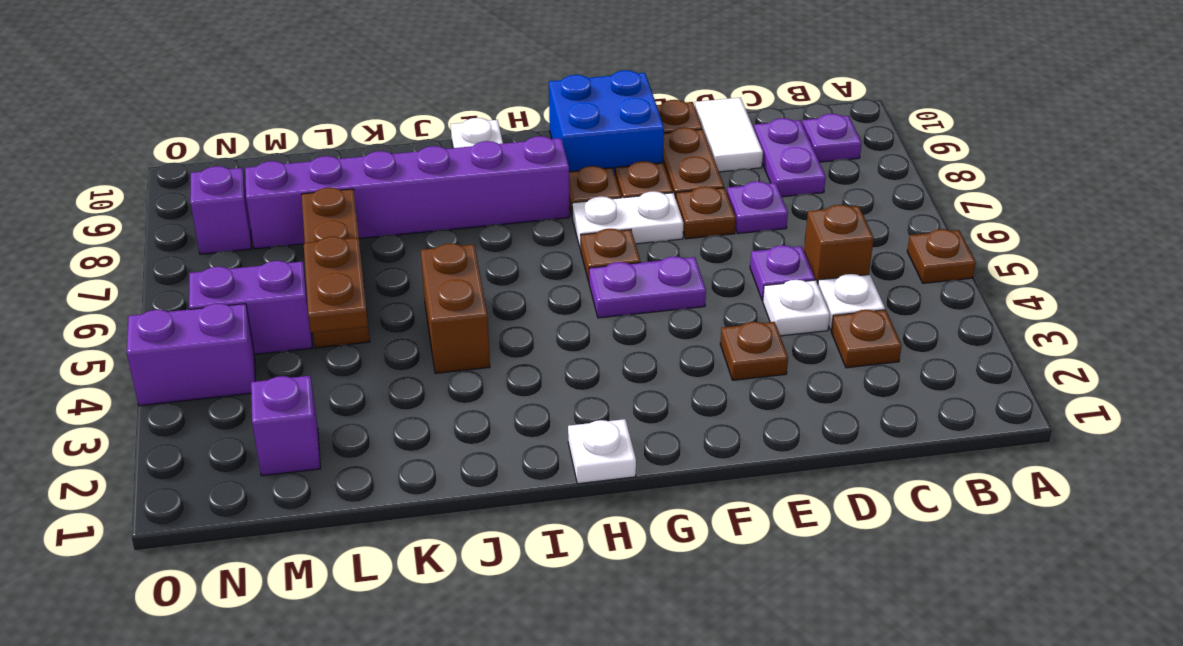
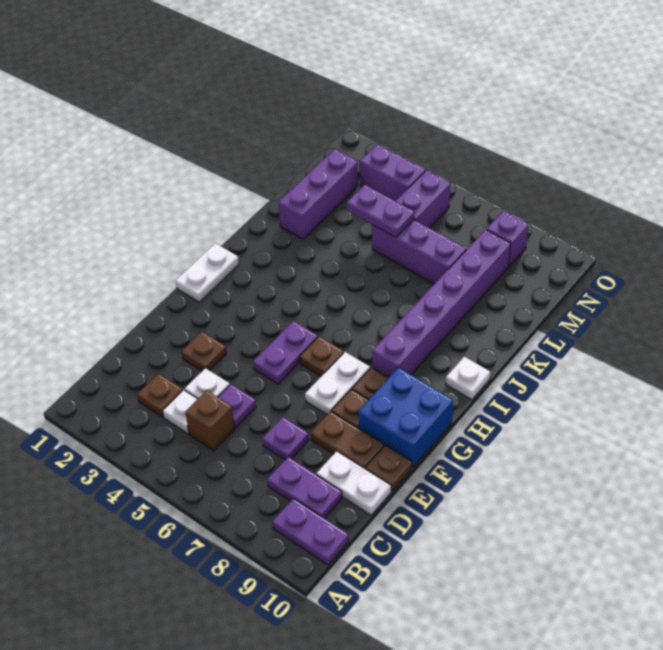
brown 1x1 plate [907,229,976,283] -> none
purple 1x1 plate [802,114,862,162] -> purple 1x2 plate [273,498,349,565]
white 1x2 tile [695,98,763,172] -> white 1x2 plate [317,451,391,515]
brown 1x1 plate [676,186,736,239] -> none
white 1x1 plate [568,419,636,484] -> white 1x2 plate [175,243,239,302]
brown 1x2 brick [421,243,490,373] -> none
brown 1x2 plate [304,237,368,333] -> purple 1x2 plate [347,185,414,237]
brown 1x3 brick [302,188,370,348] -> purple 1x3 brick [372,220,466,284]
purple 1x1 brick [251,376,321,476] -> purple 1x3 brick [278,149,358,239]
purple 1x2 brick [127,303,255,406] -> purple 1x2 brick turned to [360,144,425,201]

